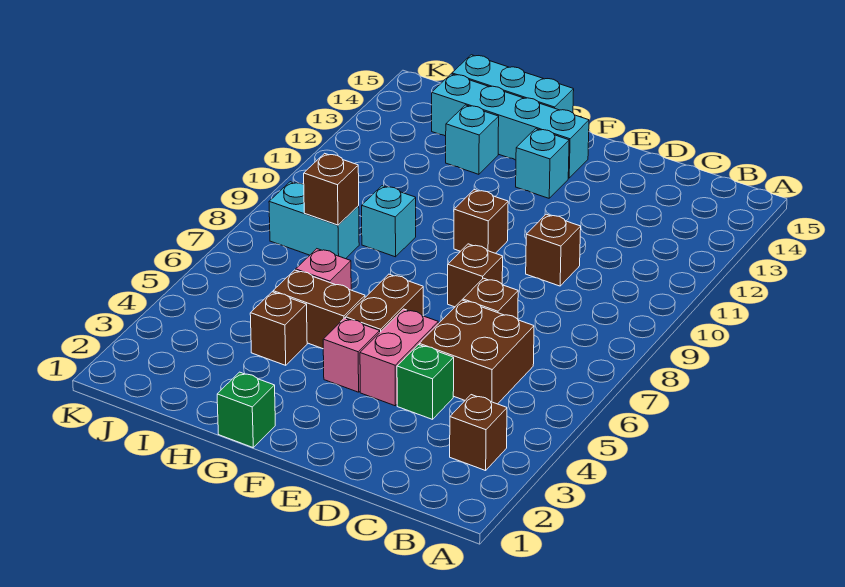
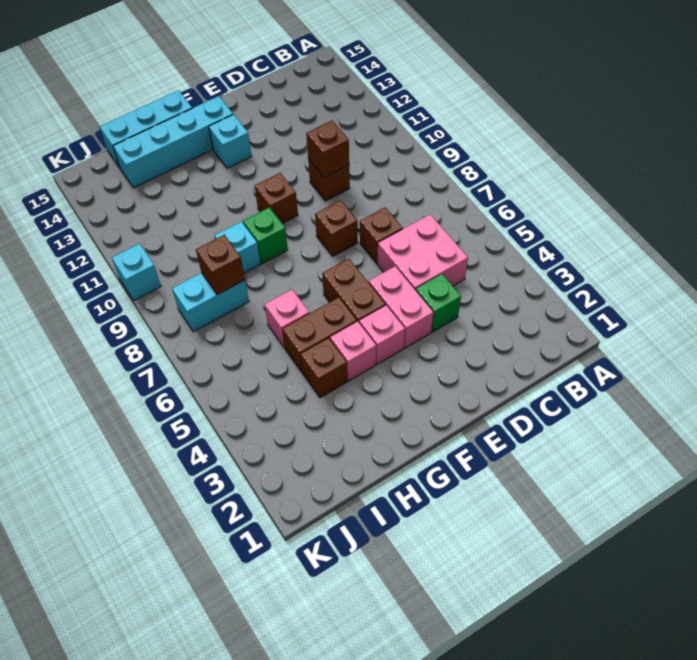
brown 1x1 brick [450,395,507,471] -> brown 1x1 brick moved to [306,121,349,177]
brown 2x2 brick [419,300,534,404] -> pink 2x2 brick [377,214,468,290]
green 1x1 brick [217,372,275,447] -> green 1x1 brick moved to [243,207,288,264]
none -> pink 1x1 brick [330,322,376,381]
cyan 1x1 brick [446,105,499,174] -> cyan 1x1 brick moved to [112,244,161,301]

